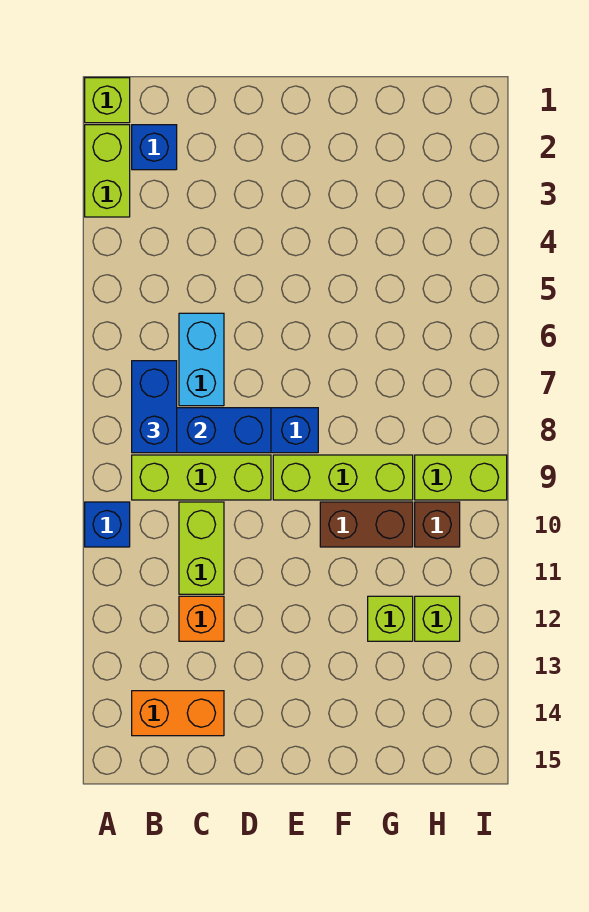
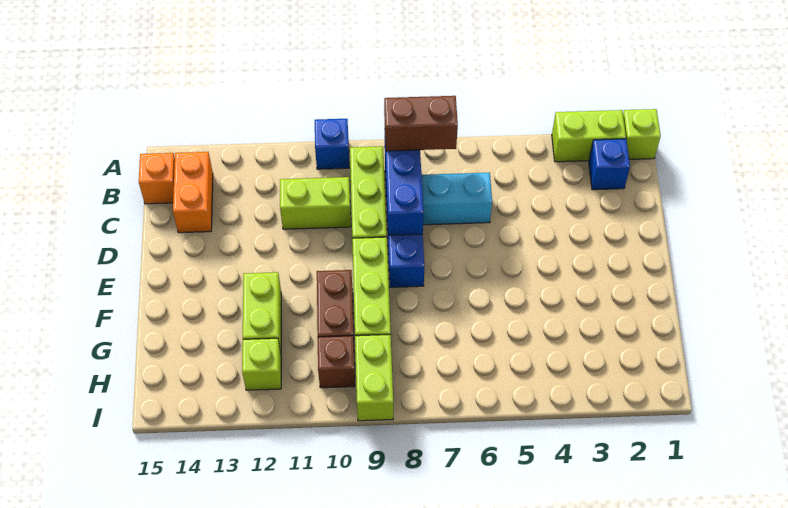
blue 1x2 brick [132,361,177,453] -> brown 1x2 brick [384,96,458,151]
orange 1x1 brick [179,596,224,641] -> orange 1x1 brick moved to [139,153,175,204]
lime 1x1 brick [368,596,413,641] -> lime 1x2 brick [243,272,281,352]

